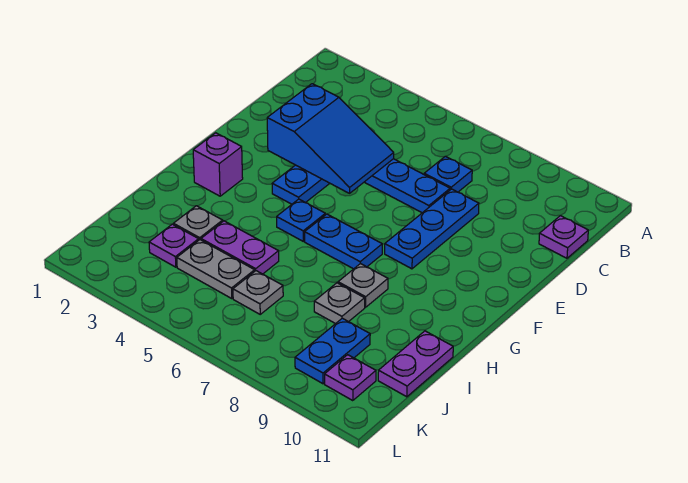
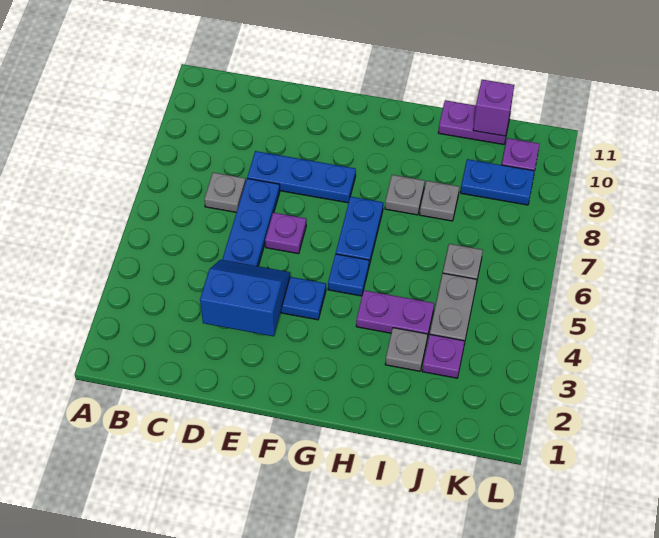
blue 1x1 plate [424,156,472,192] -> grey 1x1 plate [204,173,246,212]
purple 1x1 plate [539,216,588,258] -> purple 1x1 plate moved to [265,213,306,254]
blue 2x3 slope [267,84,394,193] -> blue 2x2 slope [200,260,290,336]
purple 1x1 brick [193,133,243,196] -> purple 1x1 brick moved to [473,80,514,136]
purple 1x2 plate [201,221,279,274] -> purple 1x2 plate turned to [356,290,434,339]

